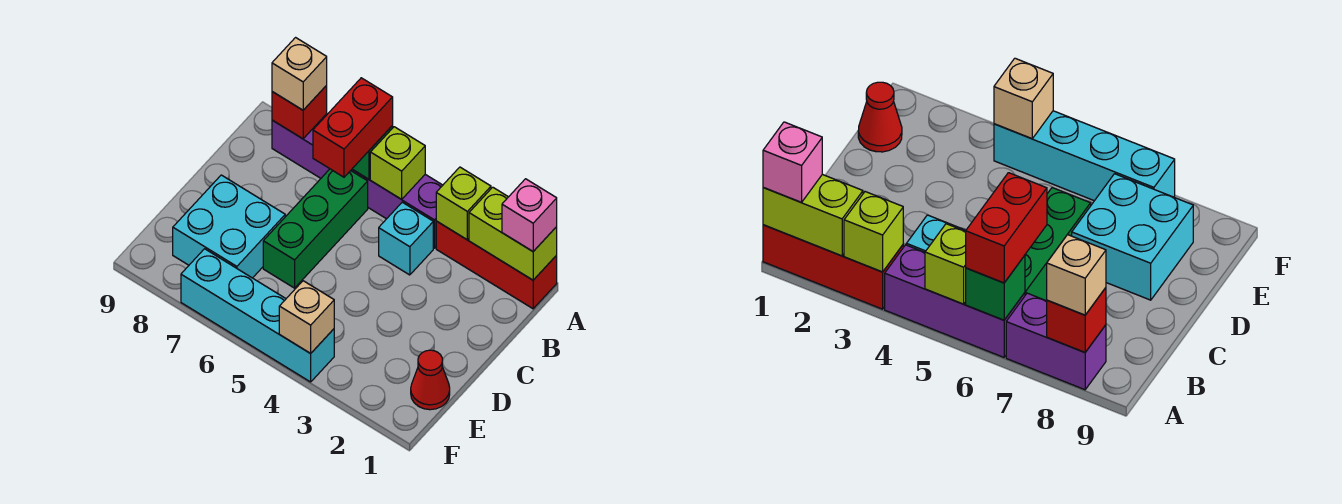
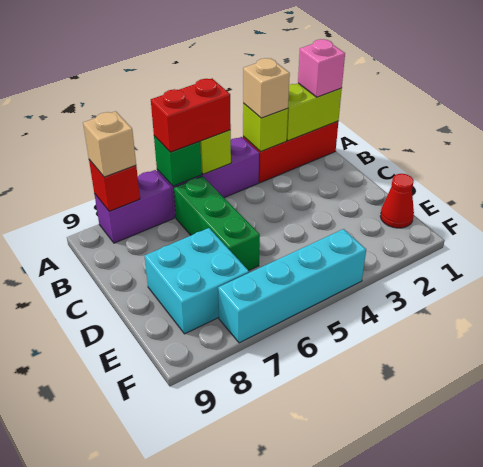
red 1x2 brick [313,78,393,177] -> red 1x2 brick turned to [151,79,231,152]
cyan 1x1 brick [379,202,433,275] -> none
tan 1x1 brick [279,281,334,353] -> tan 1x1 brick moved to [243,58,290,118]

